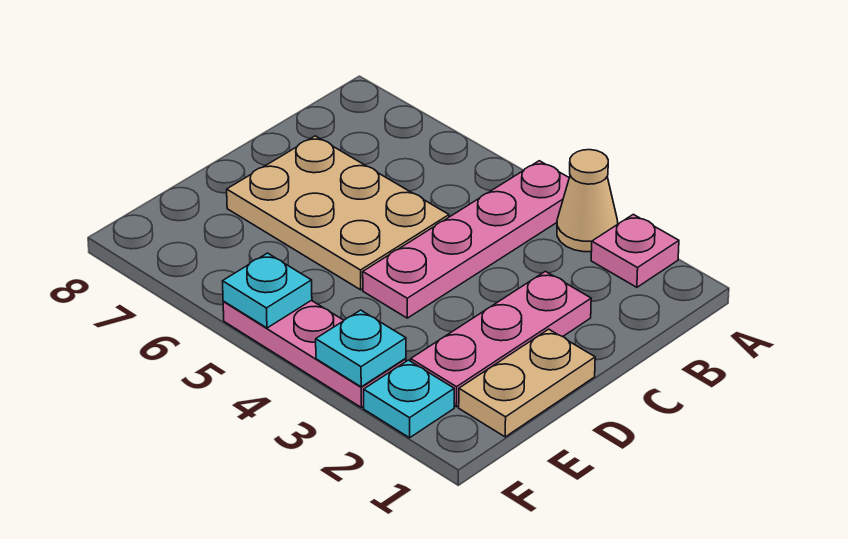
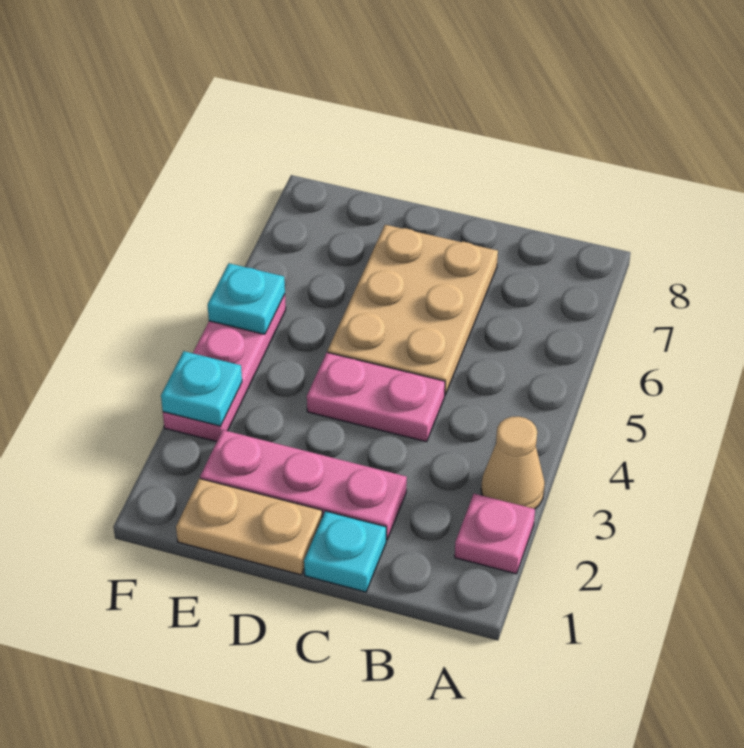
pink 1x4 plate [363,161,569,318] -> pink 1x2 plate [307,353,445,442]
cyan 1x1 plate [364,360,454,438] -> cyan 1x1 plate moved to [304,511,386,592]

